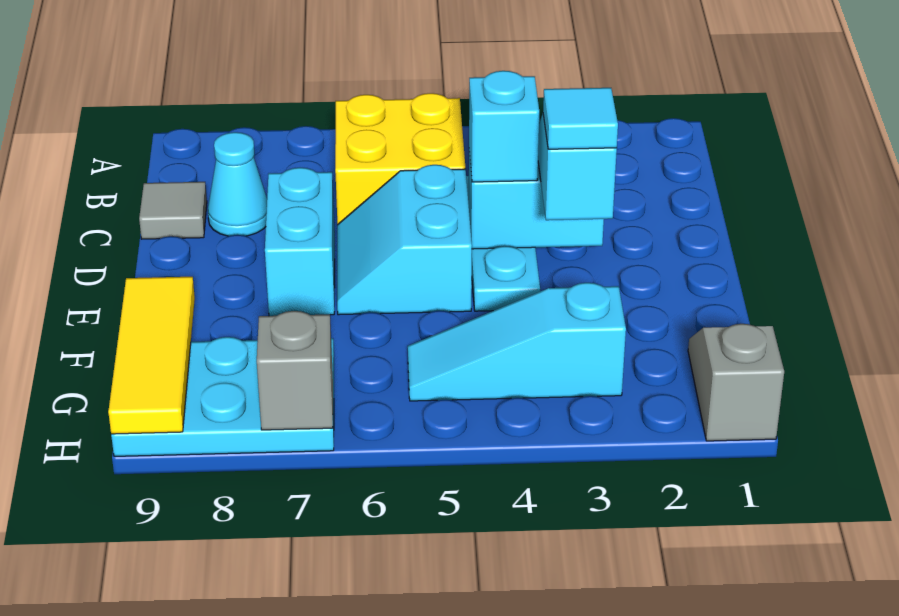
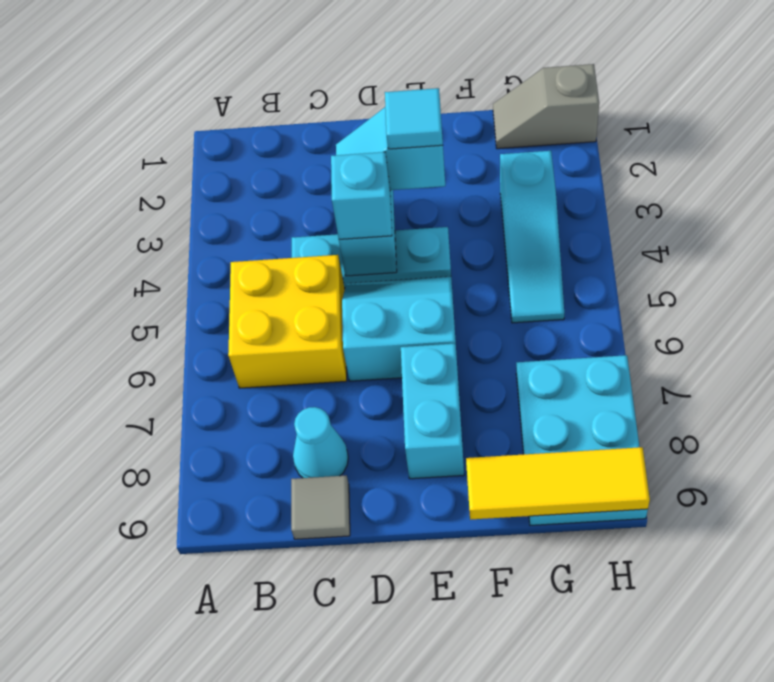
cyan 2x2 slope [337,165,472,315] -> cyan 2x2 slope turned to [342,277,456,381]
cyan 1x2 brick [265,168,335,316] -> cyan 1x2 brick turned to [401,343,464,479]
grey 1x1 brick [257,311,333,430] -> none

